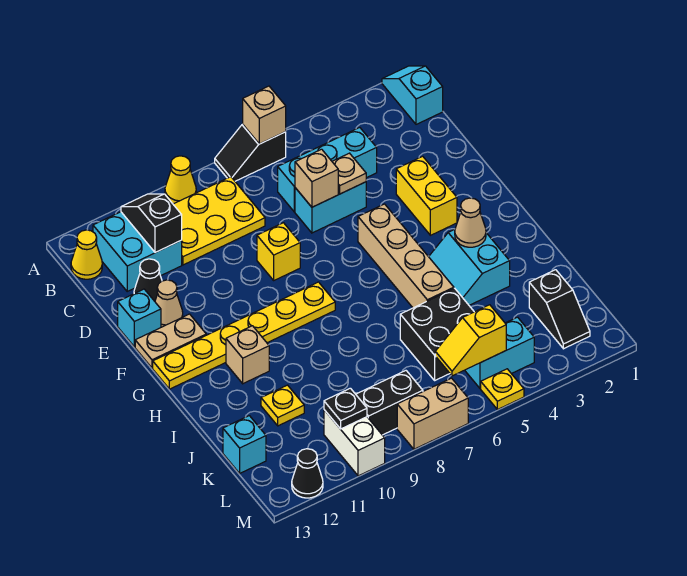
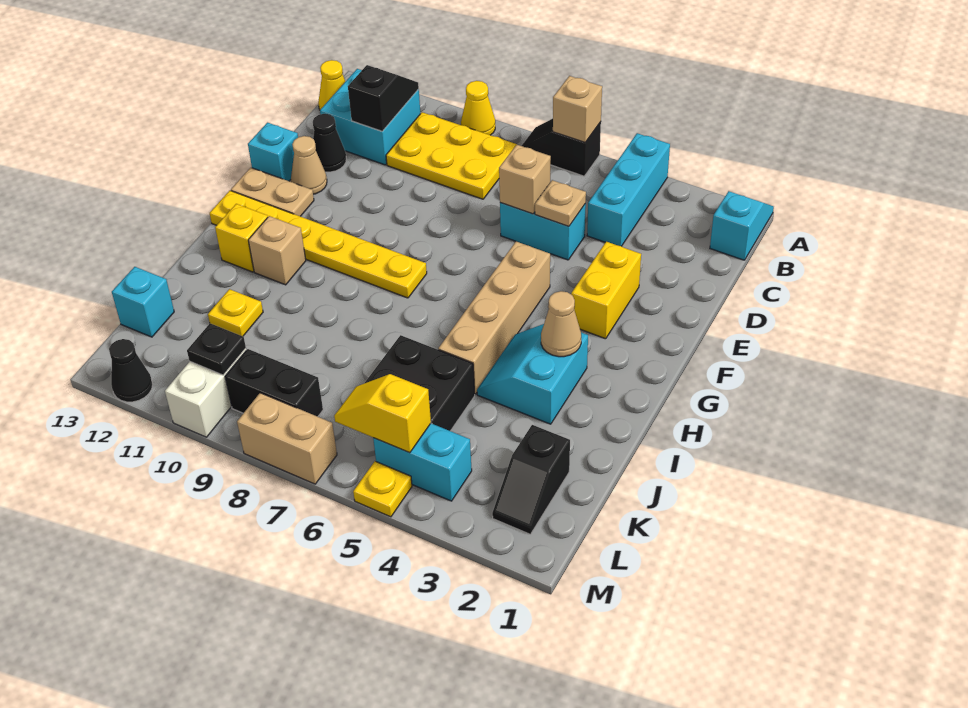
cyan 1x3 brick [278,128,377,212] -> cyan 1x3 brick turned to [587,133,670,246]
yellow 1x1 brick [257,223,300,280] -> yellow 1x1 brick moved to [215,204,268,272]

